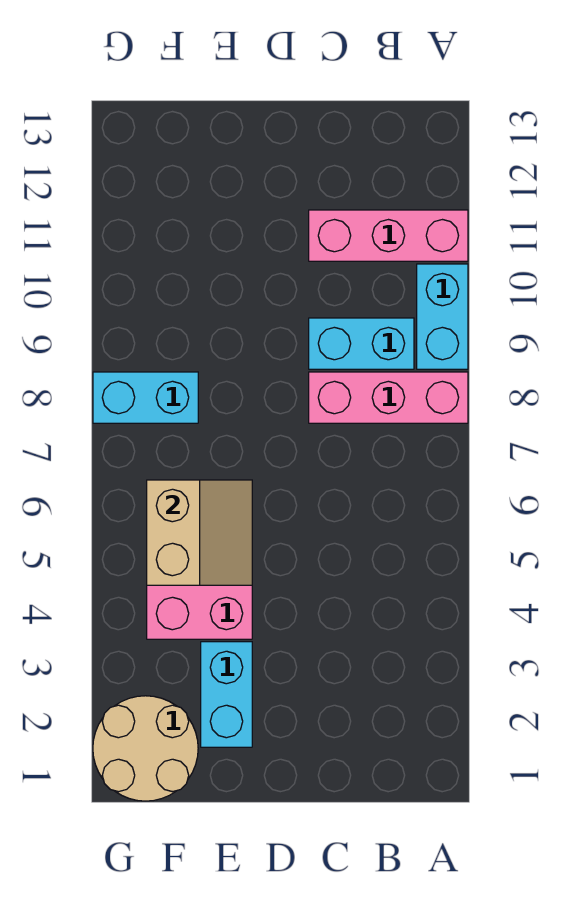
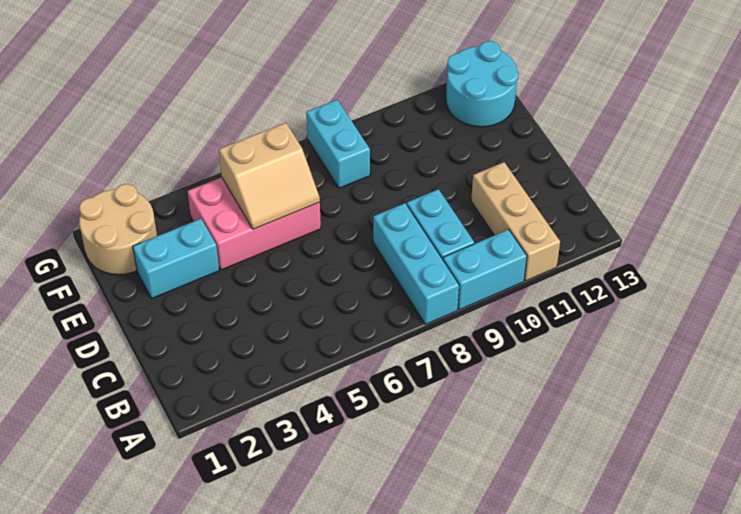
pink 1x3 brick [309,372,468,423] -> cyan 1x3 brick [373,203,459,324]
pink 1x3 brick [309,210,468,261] -> tan 1x3 brick [471,162,560,281]
none -> cyan 2x2 round brick [446,41,518,127]

